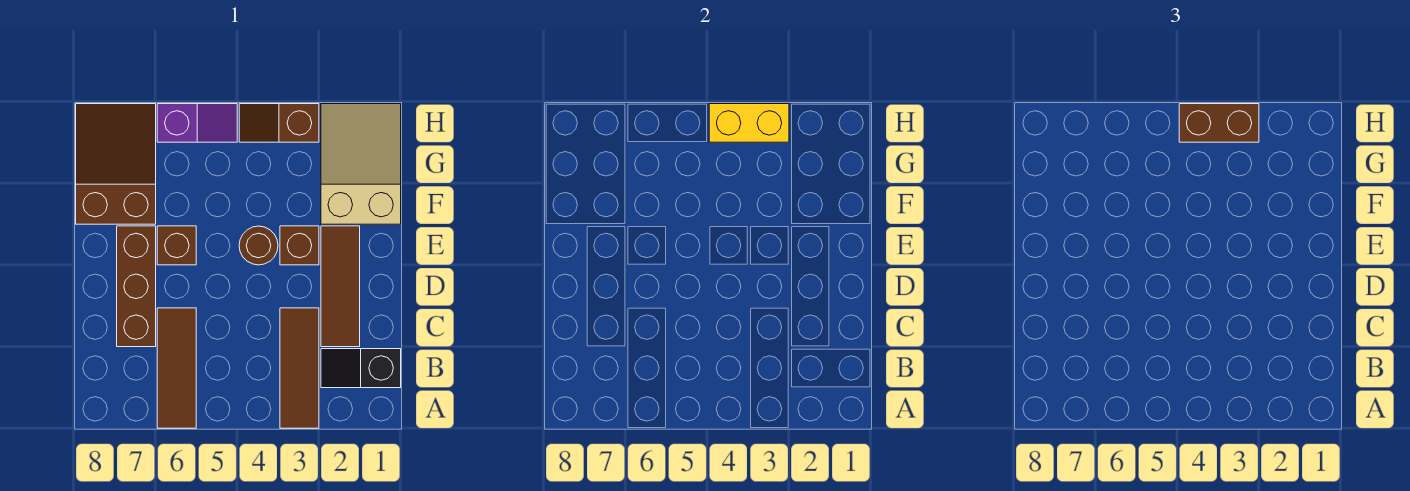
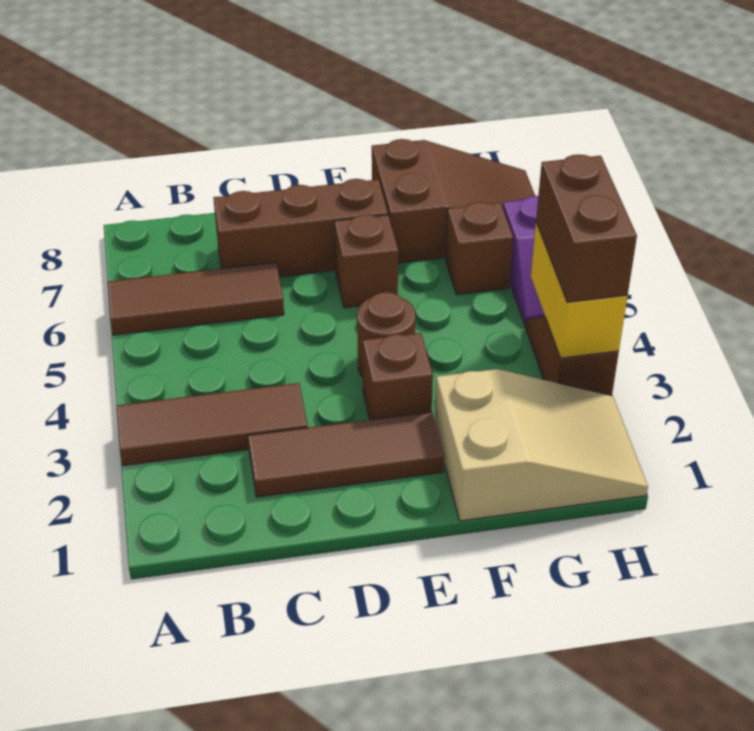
black 1x2 slope [321,349,401,388] -> none
none -> brown 1x1 brick [445,202,513,295]

